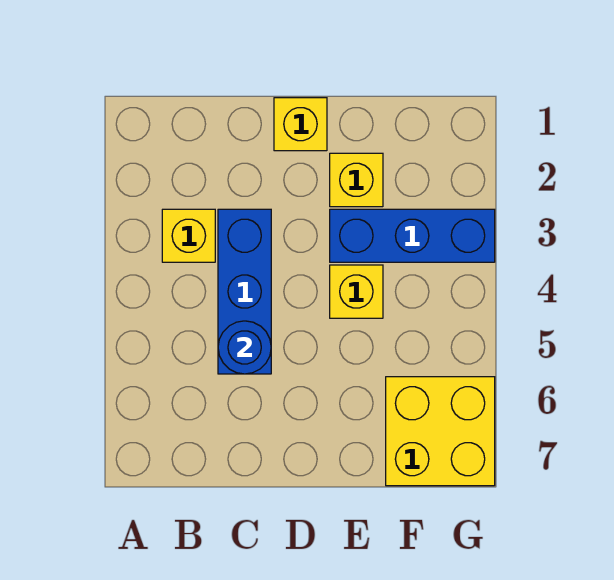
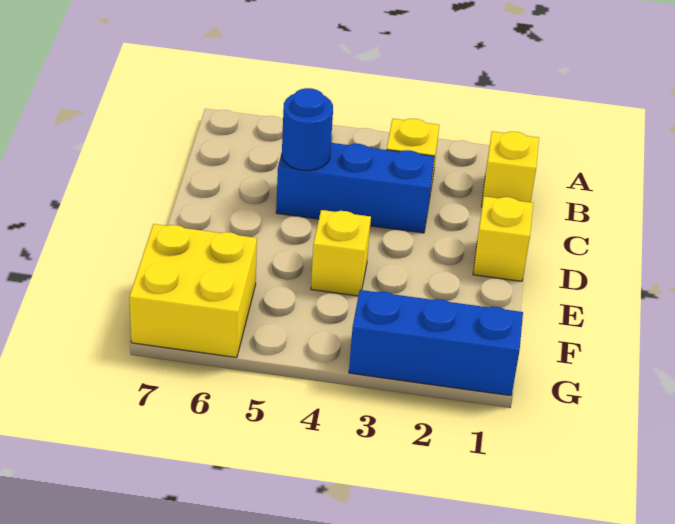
yellow 1x1 brick [330,153,383,207] -> yellow 1x1 brick moved to [481,131,539,207]
blue 1x3 brick [330,209,495,262] -> blue 1x3 brick turned to [349,290,523,396]

